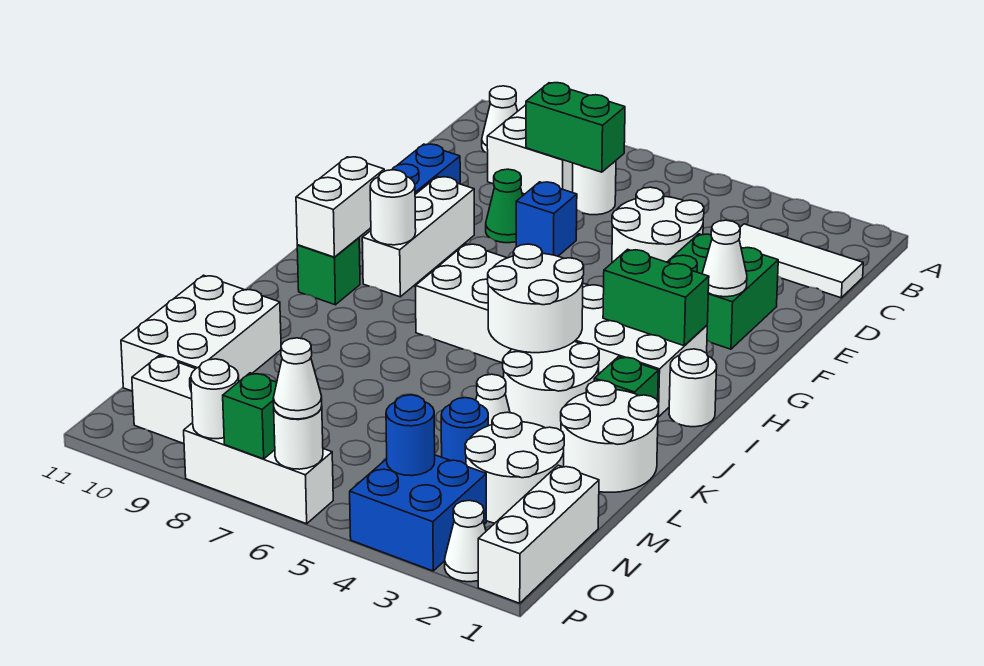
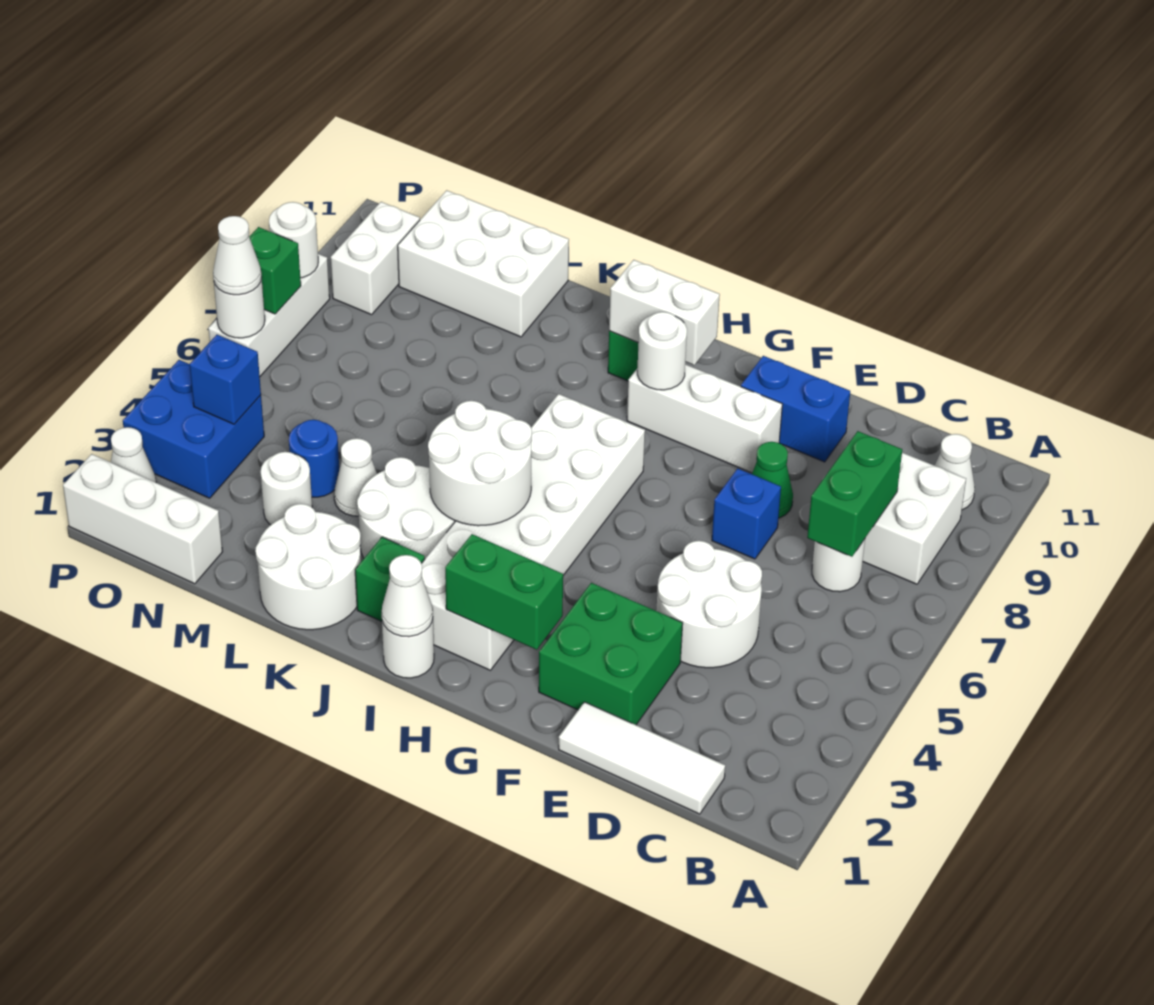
white 1x3 tile [739,224,863,298] -> white 1x3 tile turned to [559,702,725,814]
white 1x1 cone [702,220,747,297] -> white 1x1 cone moved to [382,555,433,637]
green 1x2 brick [603,249,709,346] -> green 1x2 brick turned to [445,534,563,650]
white 2x2 round brick [465,412,564,523] -> white 1x1 round brick [261,452,312,525]
blue 1x1 round brick [386,395,435,476] -> blue 1x1 brick [190,335,261,424]

